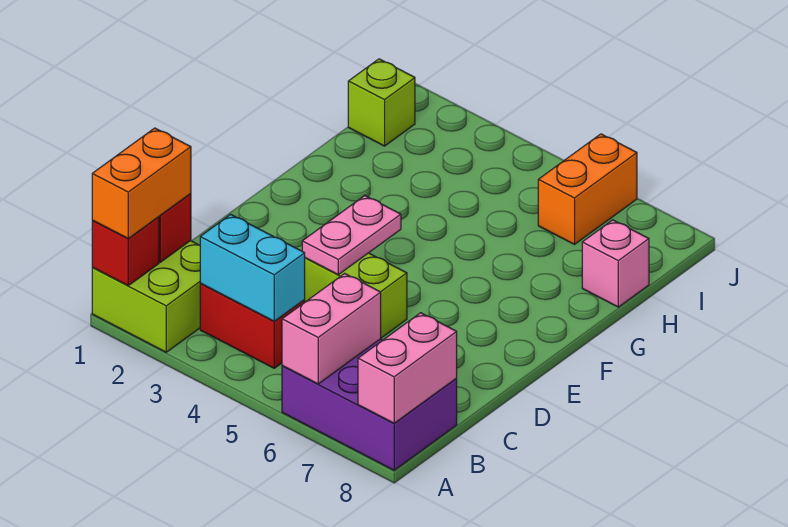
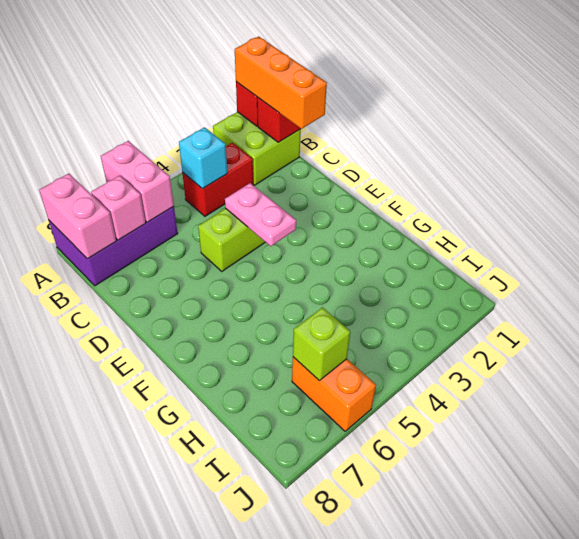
orange 1x2 brick [92,128,191,238] -> orange 1x3 brick [235,36,327,129]
cyan 1x2 brick [200,214,305,321] -> cyan 1x1 brick [179,127,227,189]
pink 1x1 brick [582,220,649,307] -> pink 1x1 brick moved to [91,176,146,240]
lime 1x1 brick [348,59,415,146] -> lime 1x1 brick moved to [293,308,350,380]

